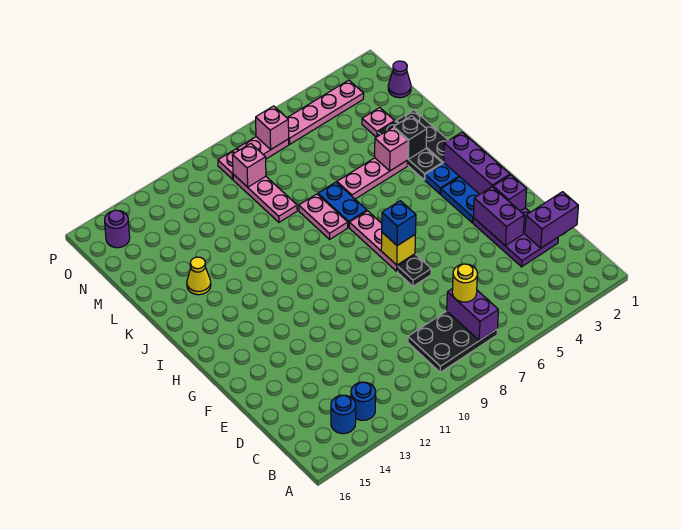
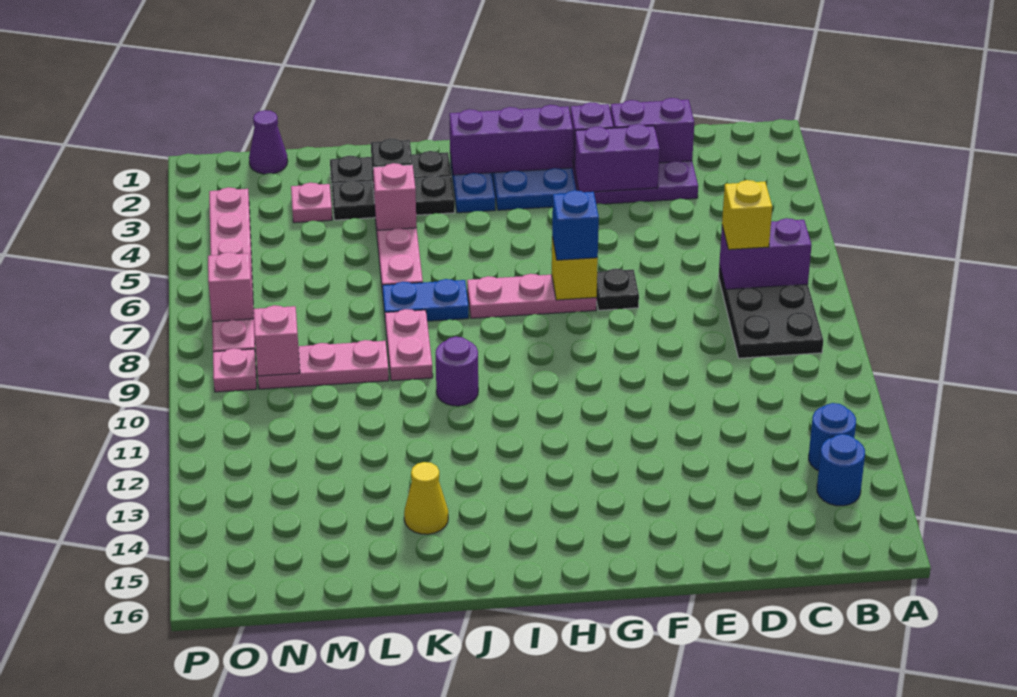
yellow 1x1 round brick [452,264,477,302] -> yellow 1x1 brick [722,180,772,250]
purple 1x2 brick [525,192,578,248] -> purple 1x2 brick turned to [610,98,694,163]
pink 1x2 plate [299,194,348,239] -> pink 1x2 plate turned to [385,309,433,381]
purple 1x1 round brick [105,210,130,248] -> purple 1x1 round brick moved to [436,337,478,406]

